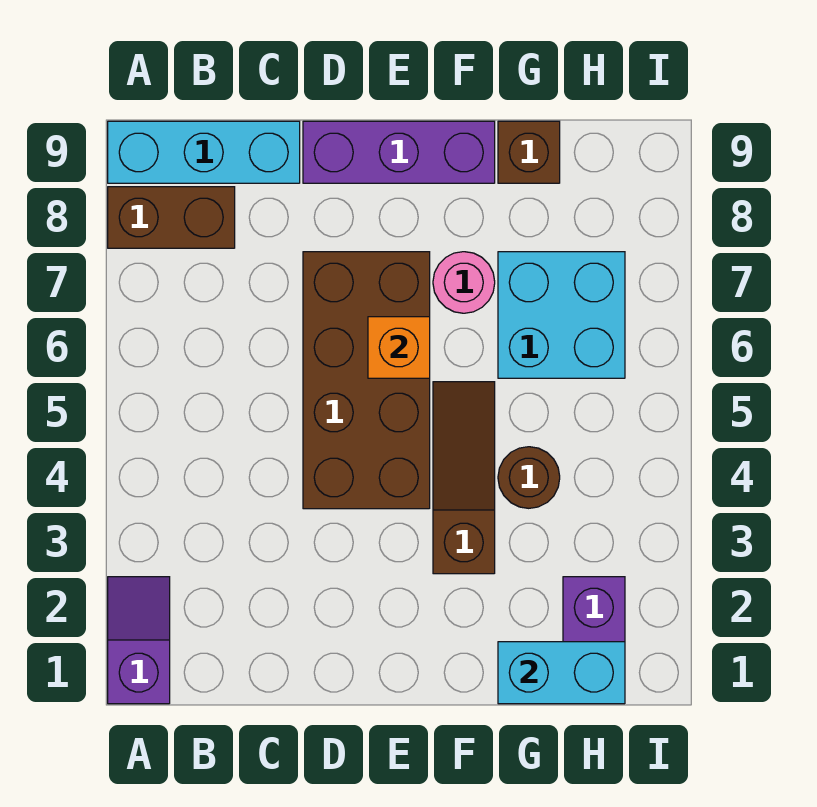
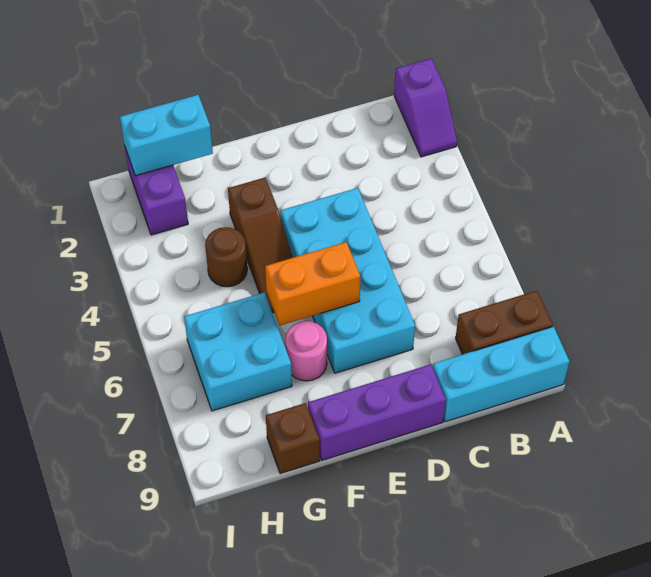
brown 2x4 brick [303,252,430,509] -> cyan 2x4 brick [281,188,415,373]
orange 1x1 brick [368,317,430,378] -> orange 1x2 brick [265,242,360,325]

